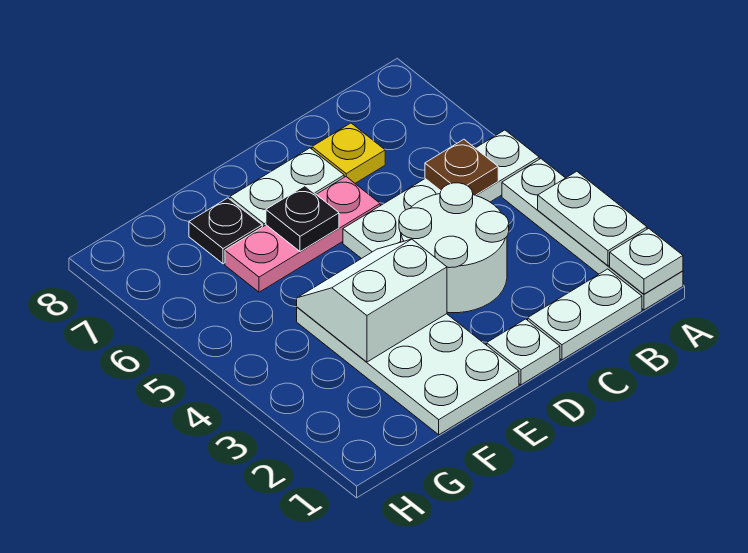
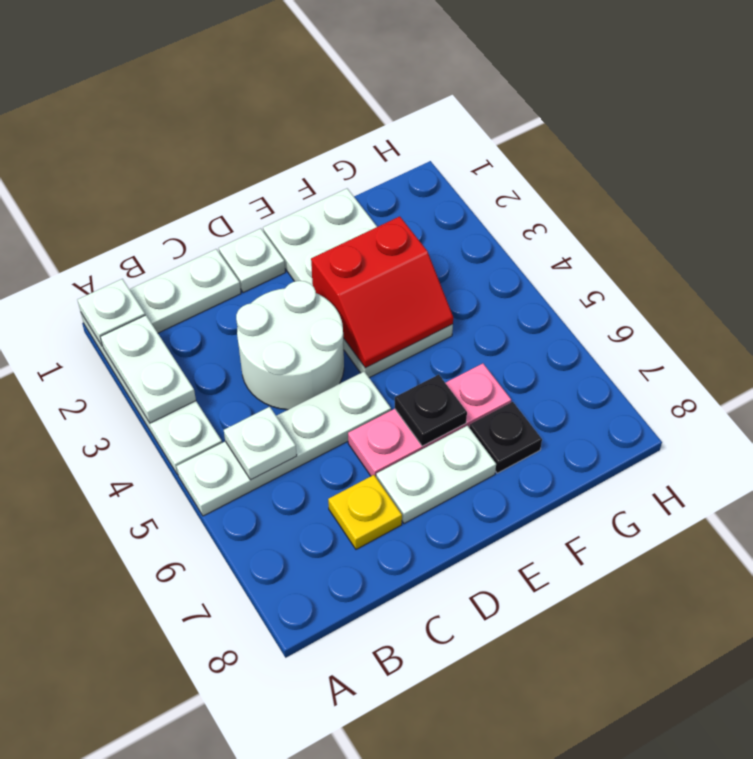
brown 1x1 plate [425,139,498,195] -> white 1x1 plate [224,407,297,480]
white 2x2 slope [297,239,447,362] -> red 2x2 slope [311,216,453,368]

